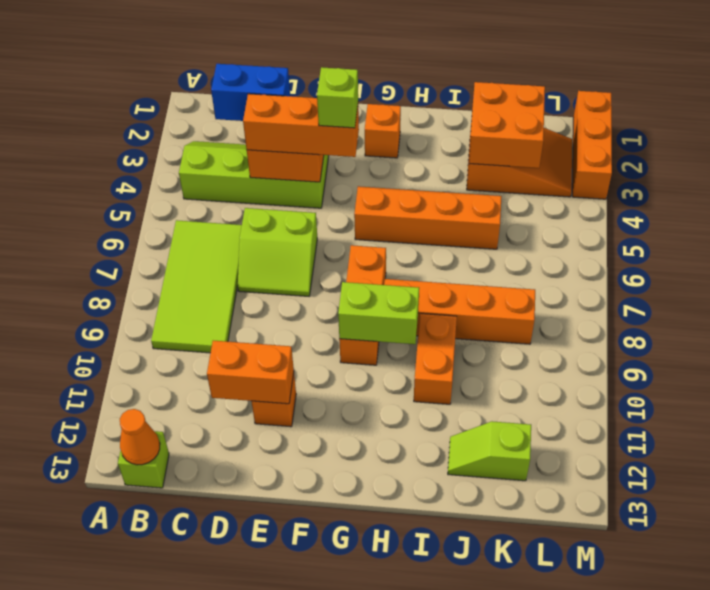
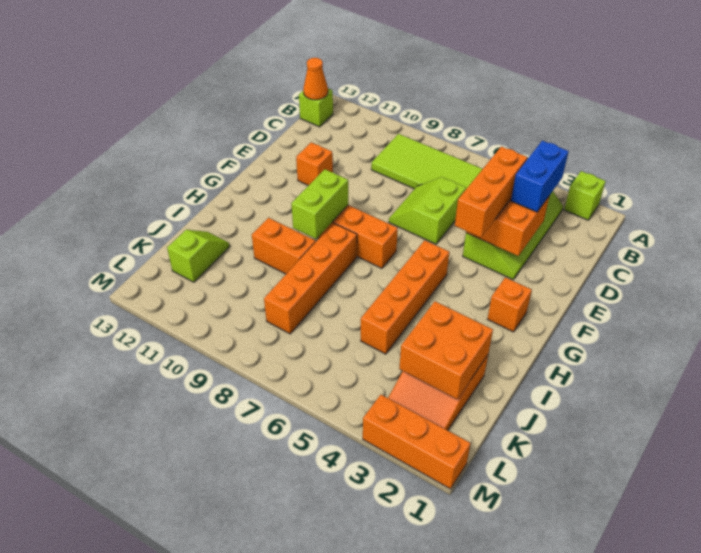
orange 1x2 brick [207,341,294,404] -> none
lime 1x1 brick [317,67,358,128] -> lime 1x1 brick moved to [564,171,606,220]

